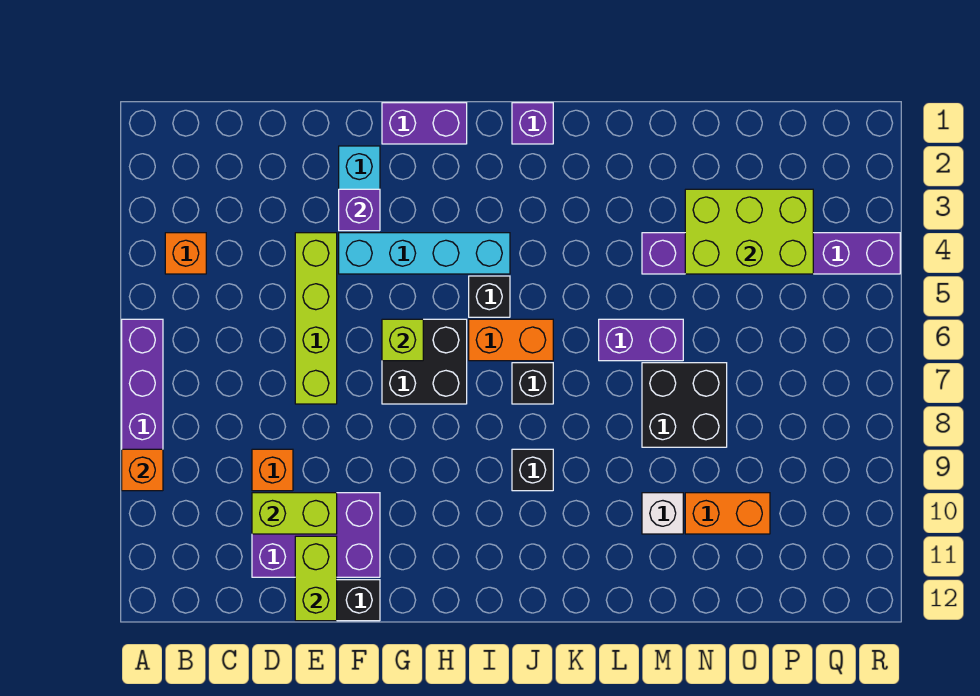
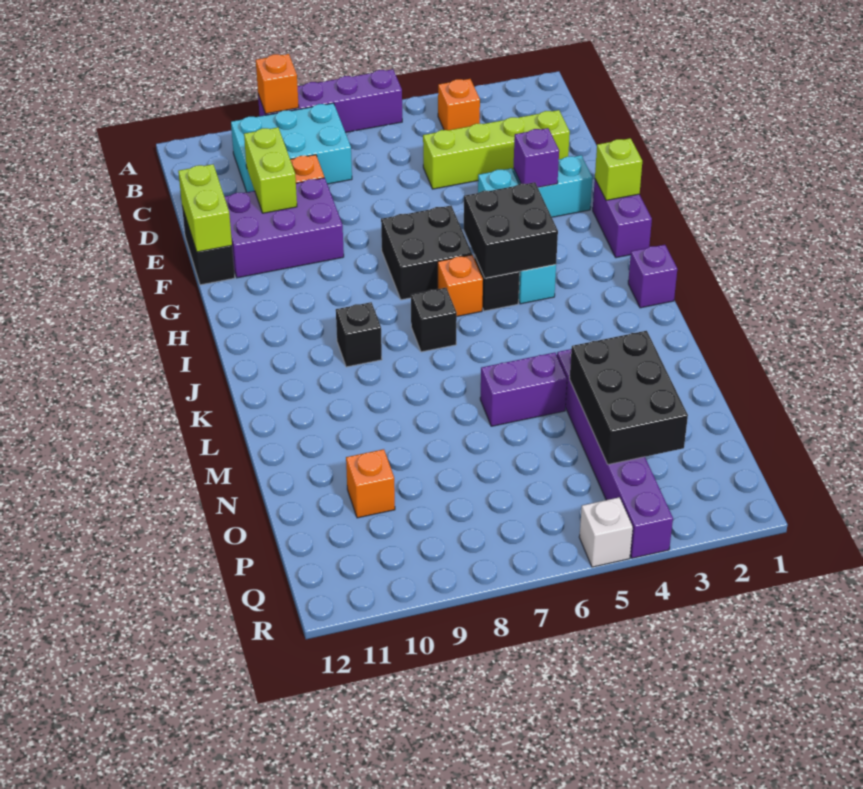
none -> cyan 2x3 brick [231,103,352,192]
purple 2x3 brick [252,493,380,577] -> purple 2x3 brick turned to [224,178,344,278]
lime 1x4 brick [295,233,337,404] -> lime 1x4 brick moved to [423,110,570,189]
lime 1x2 brick [295,536,337,621] -> lime 1x2 brick turned to [178,164,232,252]
lime 1x1 brick [382,319,423,361] -> lime 1x1 brick moved to [595,138,642,200]
orange 1x2 brick [469,319,553,361] -> orange 1x1 brick [438,255,483,316]
purple 1x2 brick [599,319,683,361] -> purple 1x2 brick turned to [480,353,567,426]
black 2x2 brick [642,363,727,447] -> black 2x2 brick moved to [464,182,558,278]
white 1x1 brick [642,493,683,534] -> white 1x1 brick moved to [579,497,633,567]
lime 2x3 brick [685,189,813,274] -> black 2x3 brick [570,331,688,465]
orange 1x2 brick [685,493,770,534] -> orange 1x1 brick [346,449,395,518]

